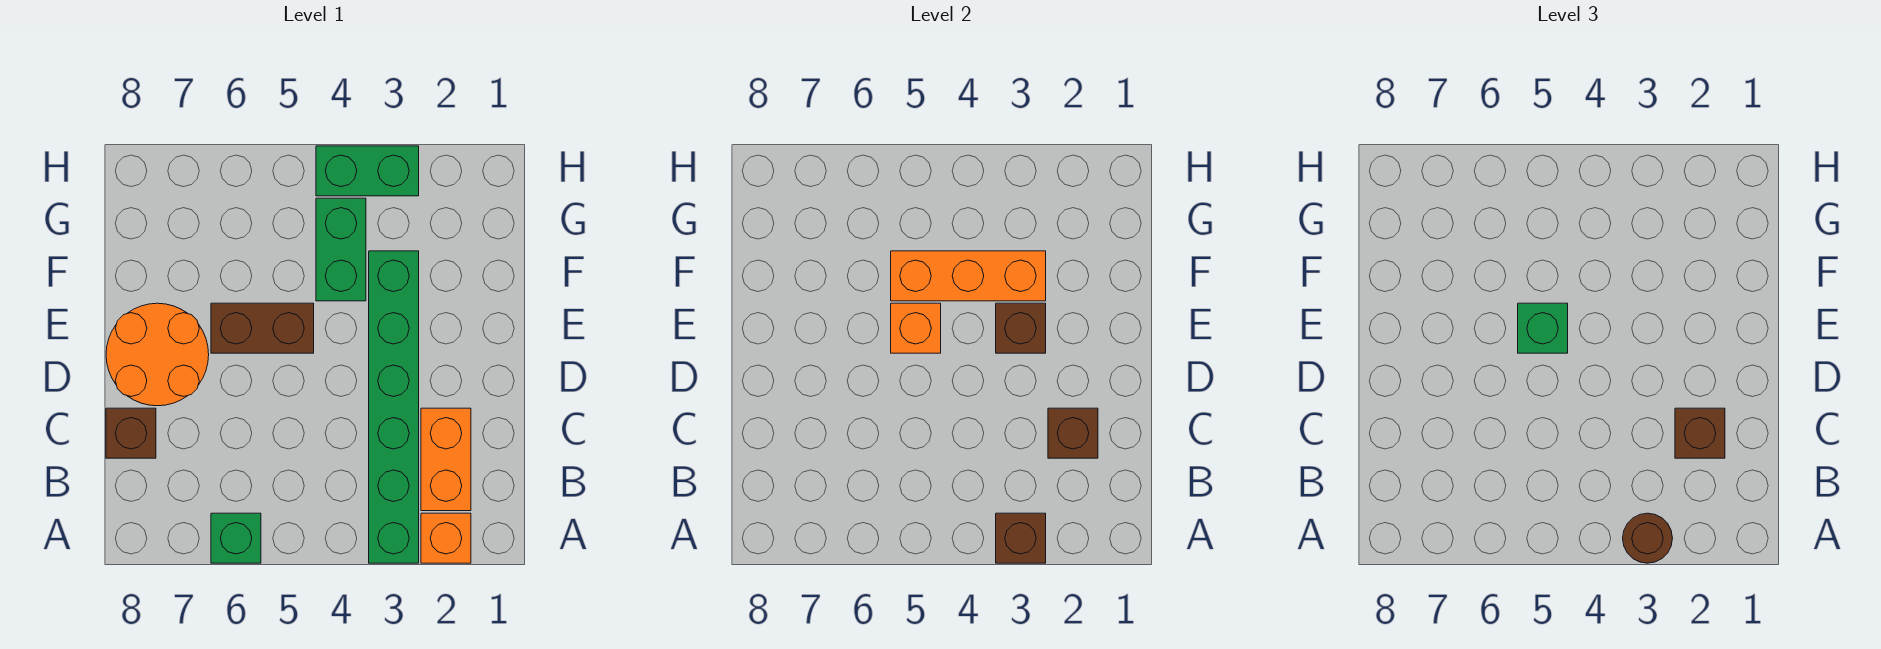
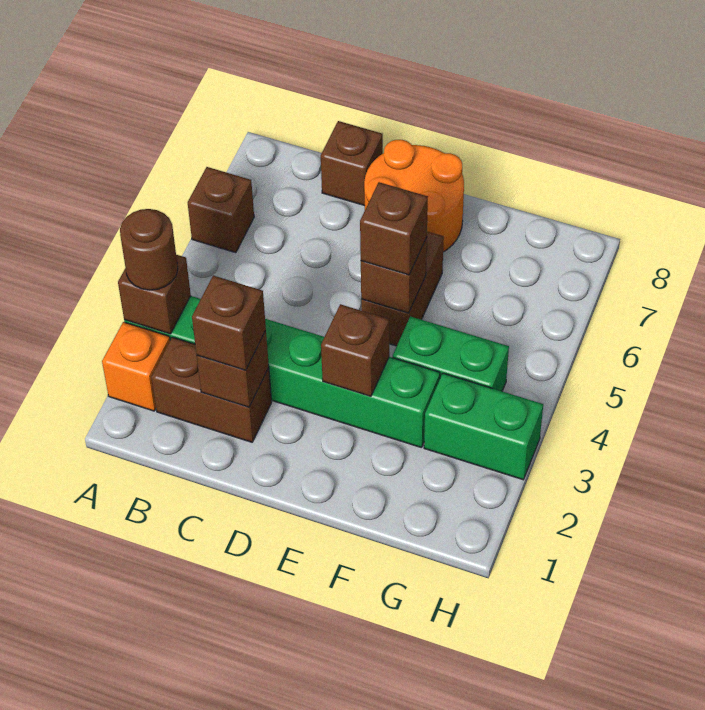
green 1x1 brick [211,513,261,563] -> brown 1x1 brick [188,167,254,253]
orange 1x2 brick [421,408,471,511] -> brown 1x2 brick [151,337,272,442]
orange 1x1 brick [891,303,941,353] -> brown 1x1 brick [361,237,427,313]
green 1x1 brick [1518,303,1568,353] -> brown 1x1 brick [360,182,428,275]
orange 1x3 brick [891,251,1046,301] -> none
green 1x2 brick [316,146,419,196] -> green 1x2 brick turned to [424,373,543,480]

